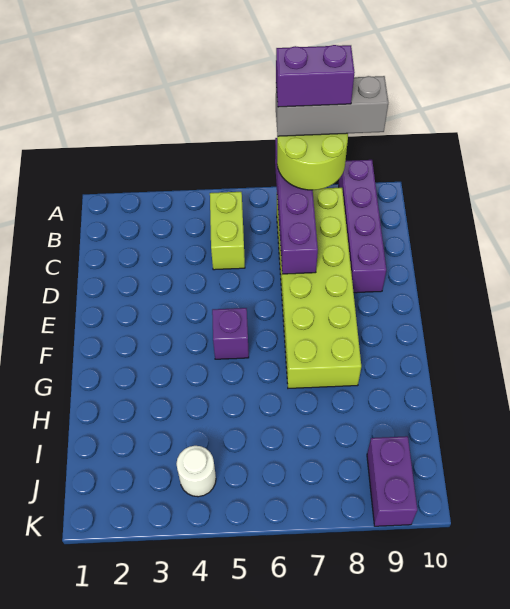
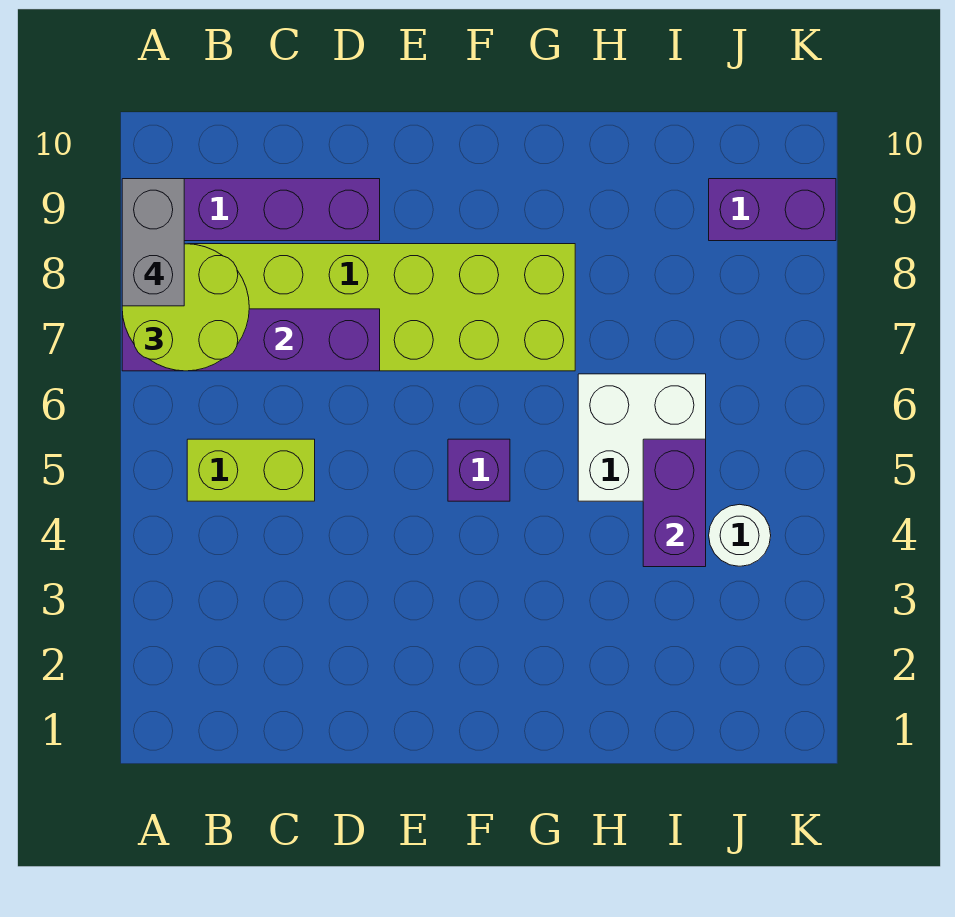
grey 1x3 brick [276,76,388,136] -> grey 1x2 brick [122,179,184,306]
purple 1x2 brick [276,45,355,107] -> purple 1x2 brick moved to [643,439,706,567]
none -> white 2x2 brick [578,374,706,501]

